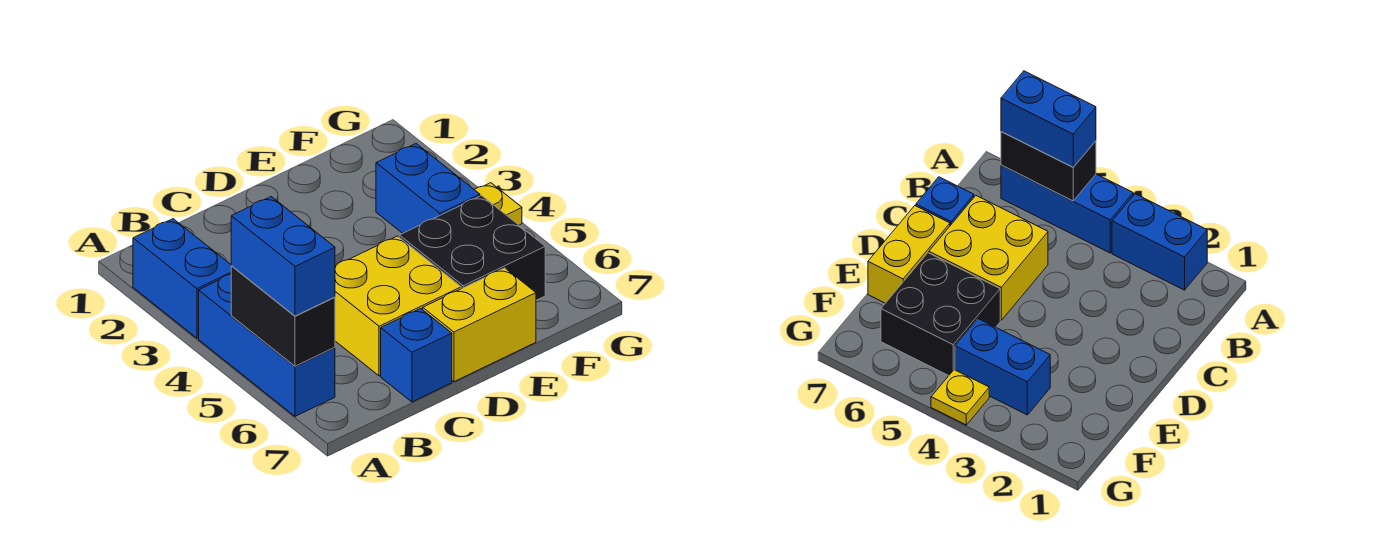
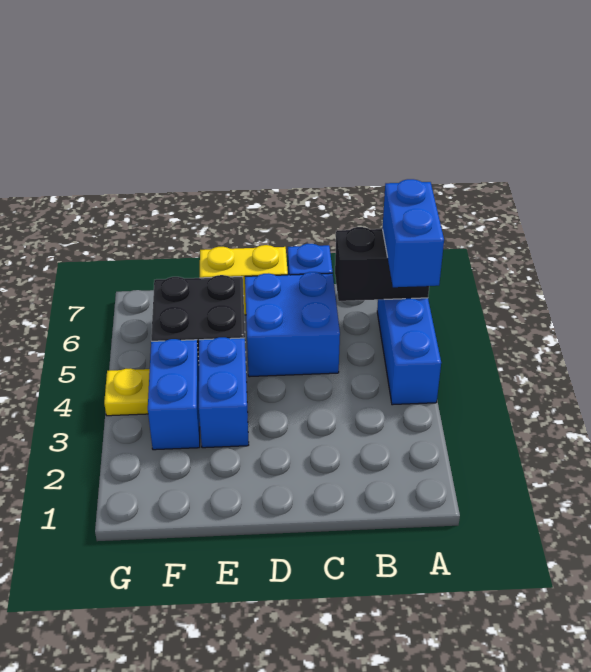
blue 1x2 brick [133,219,231,338] -> blue 1x2 brick moved to [199,337,249,448]
black 1x2 brick [231,266,335,366] -> black 1x2 brick turned to [335,227,429,301]
yellow 2x2 brick [335,236,461,376] -> blue 2x2 brick [245,272,340,377]

